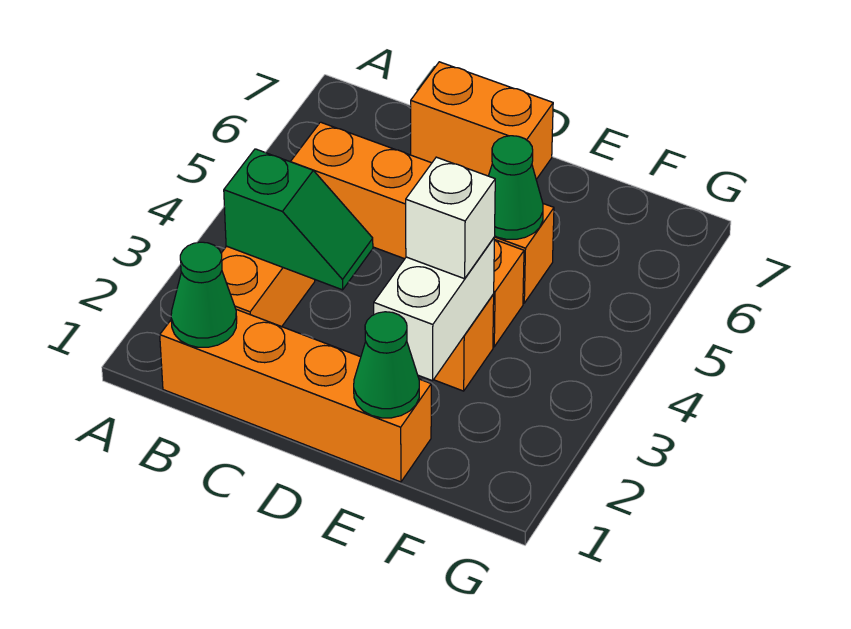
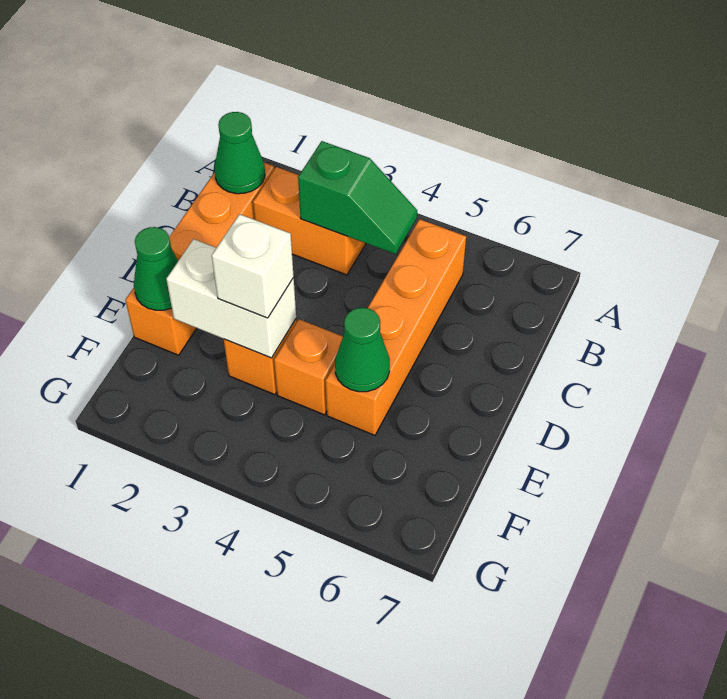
green 1x2 slope [224,149,373,290] -> green 1x2 slope turned to [298,141,417,254]
orange 1x2 brick [411,62,553,179] -> none

